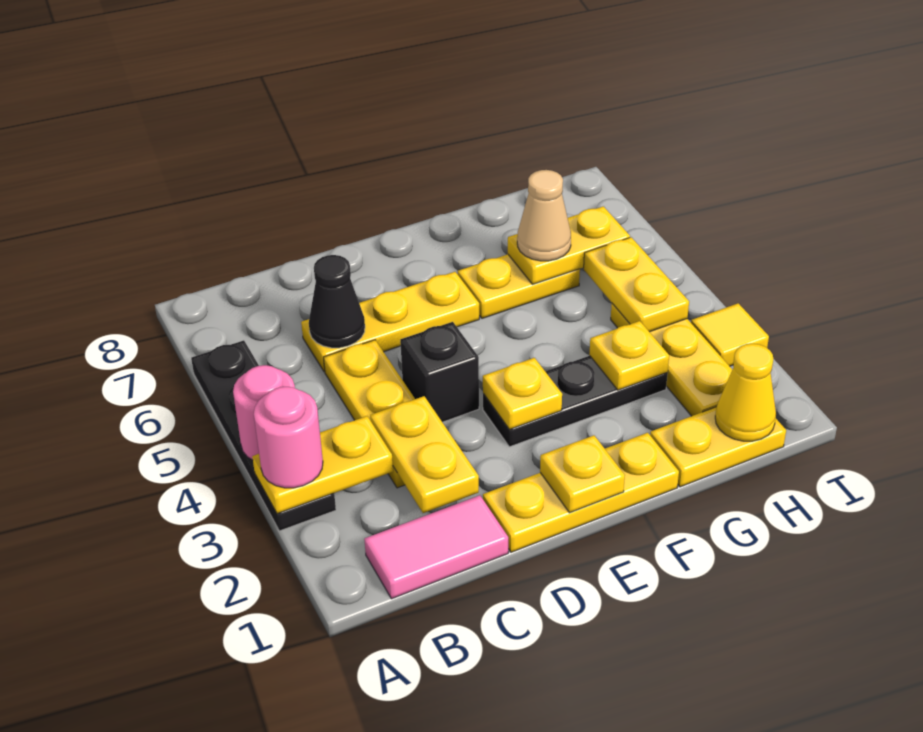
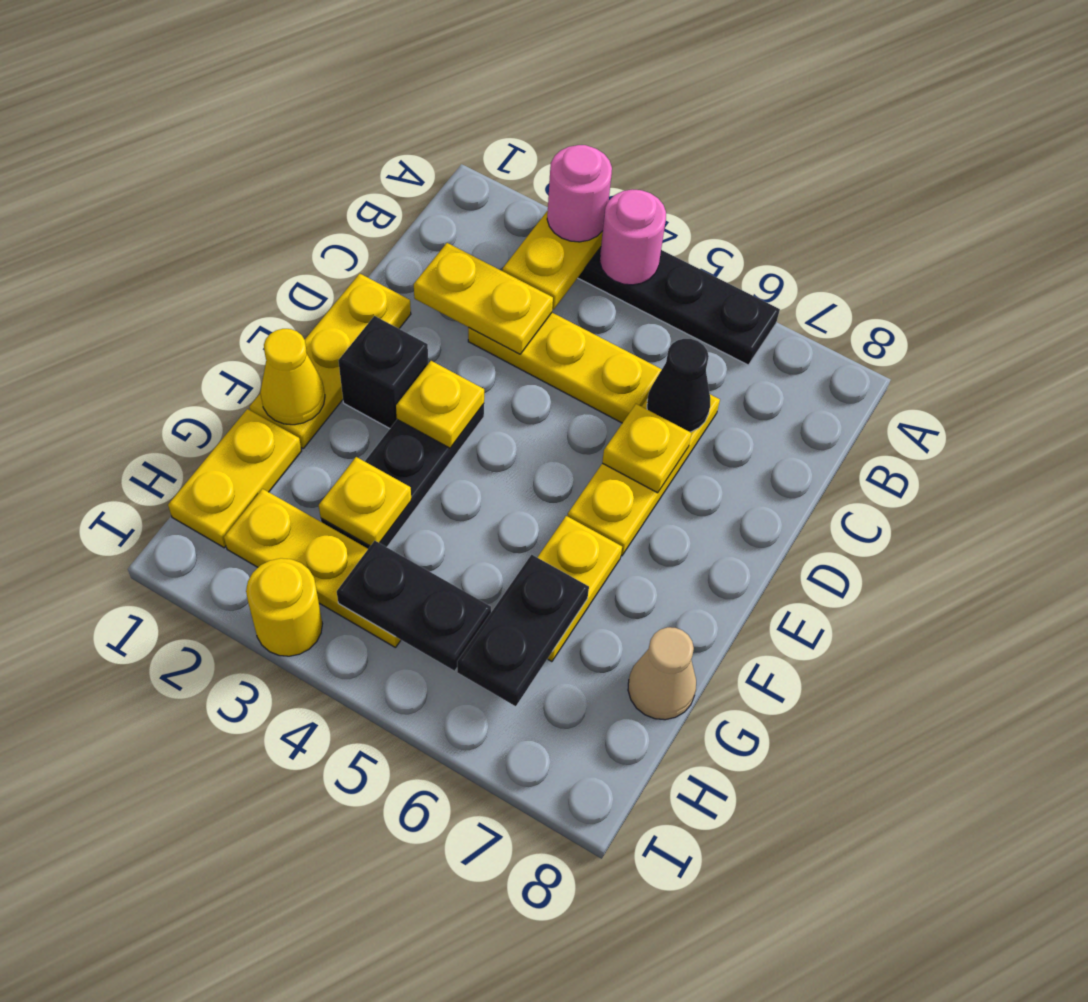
pink 1x2 tile [364,495,508,599] -> none
black 1x1 brick [400,322,479,422] -> black 1x1 brick moved to [338,316,428,429]
yellow 1x1 plate [540,435,625,513] -> yellow 1x1 plate moved to [602,404,691,493]
yellow 1x2 plate [508,206,630,284] -> black 1x2 plate [457,555,589,706]
tan 1x1 cone [517,170,571,261] -> tan 1x1 cone moved to [628,627,696,720]
yellow 1x1 cone [715,344,776,441] -> yellow 1x1 cone moved to [260,329,325,425]
yellow 1x2 plate [584,237,689,332] -> black 1x2 plate [337,541,491,671]
yellow 1x1 tile [691,303,769,366] -> yellow 1x1 round brick [246,558,322,656]

